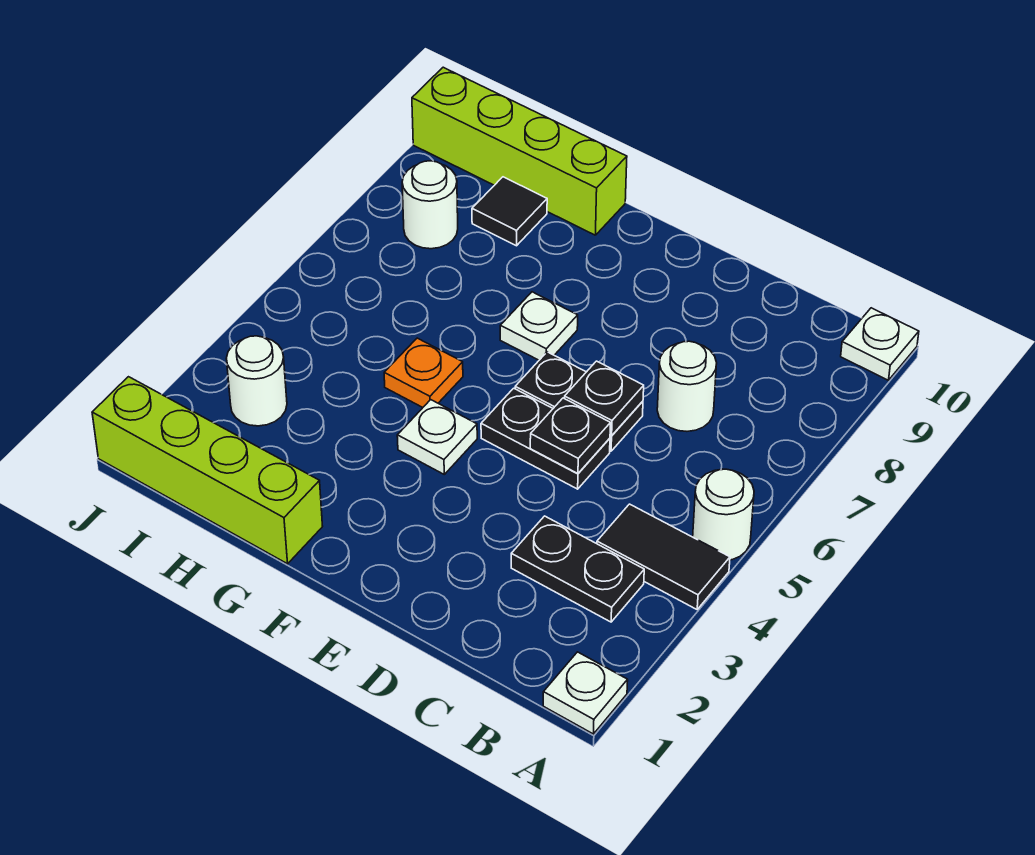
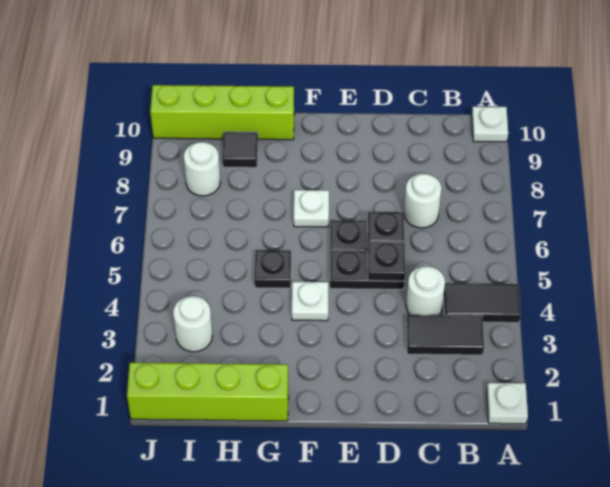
white 1x1 round brick [693,469,754,560] -> white 1x1 round brick moved to [406,266,445,315]
black 1x2 plate [511,516,644,622] -> black 1x2 tile [406,315,484,355]
orange 1x1 plate [384,338,463,407] -> black 1x1 plate [254,250,291,288]

